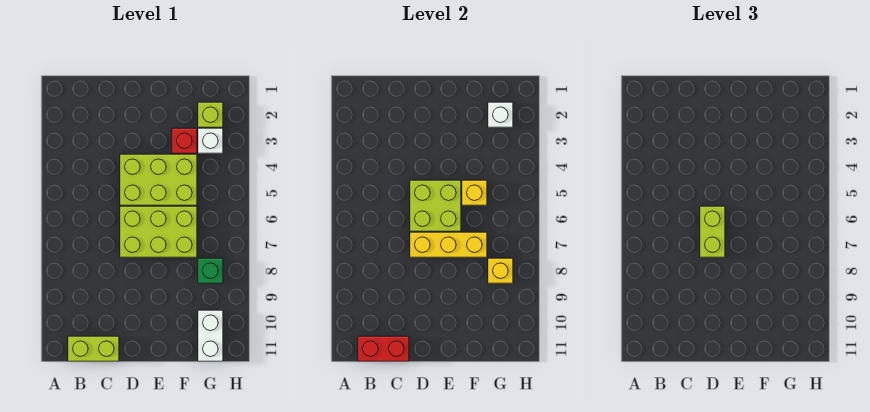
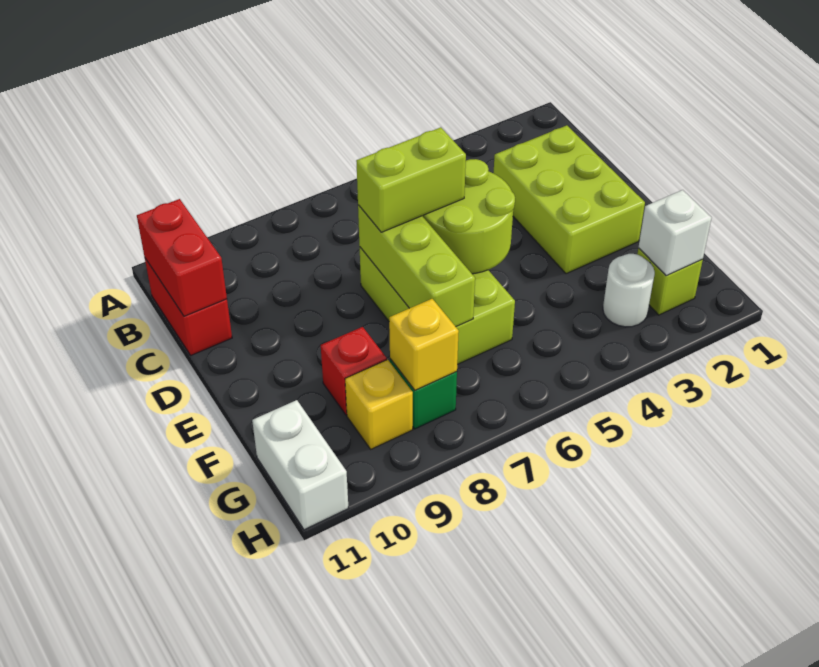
lime 1x2 brick [68,336,119,361] -> red 1x2 brick [145,259,232,355]
lime 2x3 brick [120,154,197,205] -> lime 2x3 brick moved to [493,125,645,274]
lime 2x2 brick [410,180,461,231] -> lime 2x2 round brick [423,159,515,274]
yellow 1x3 brick [410,232,487,257] -> lime 1x3 brick [358,205,475,327]
red 1x1 brick [172,128,197,153] -> red 1x1 brick moved to [321,327,387,415]
yellow 1x1 brick [462,180,487,205] -> yellow 1x1 brick moved to [345,360,413,449]
white 1x1 brick [198,128,223,153] -> white 1x1 round brick [603,254,655,327]
white 1x2 brick [198,310,223,361] -> white 1x2 brick turned to [252,400,348,530]

